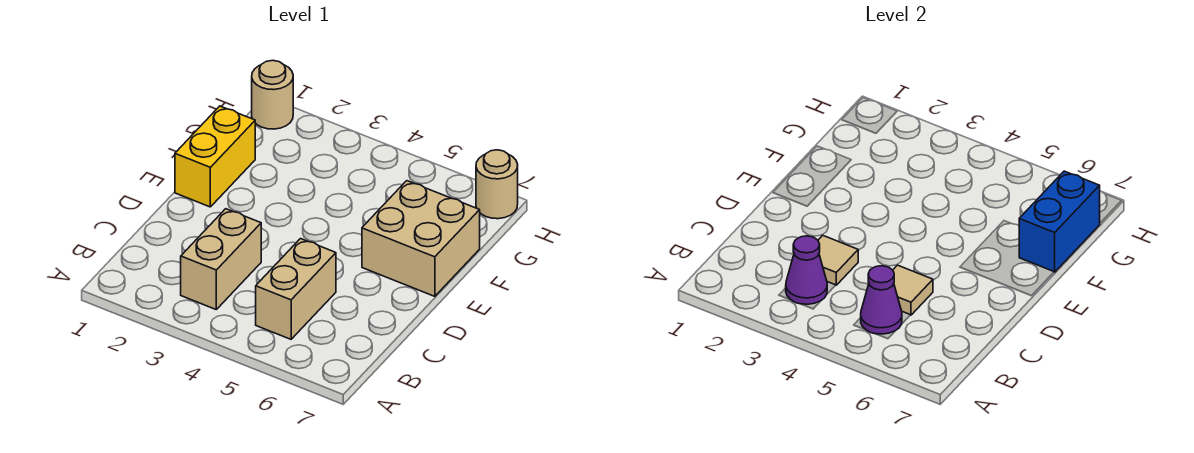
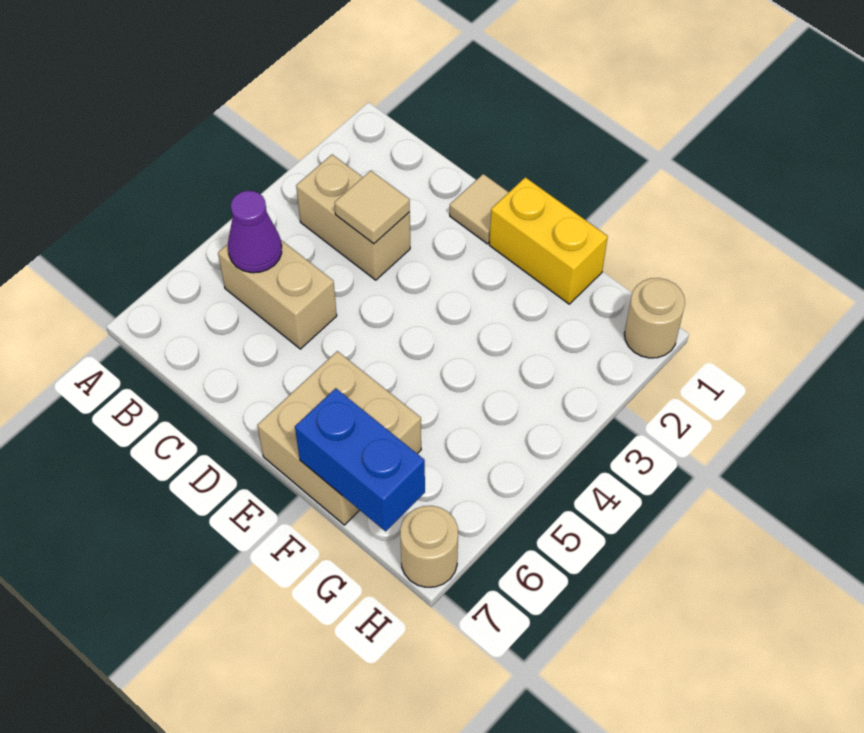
purple 1x1 cone [786,236,827,304] -> none
tan 1x1 tile [893,265,933,315] -> tan 1x1 tile moved to [450,174,509,244]

